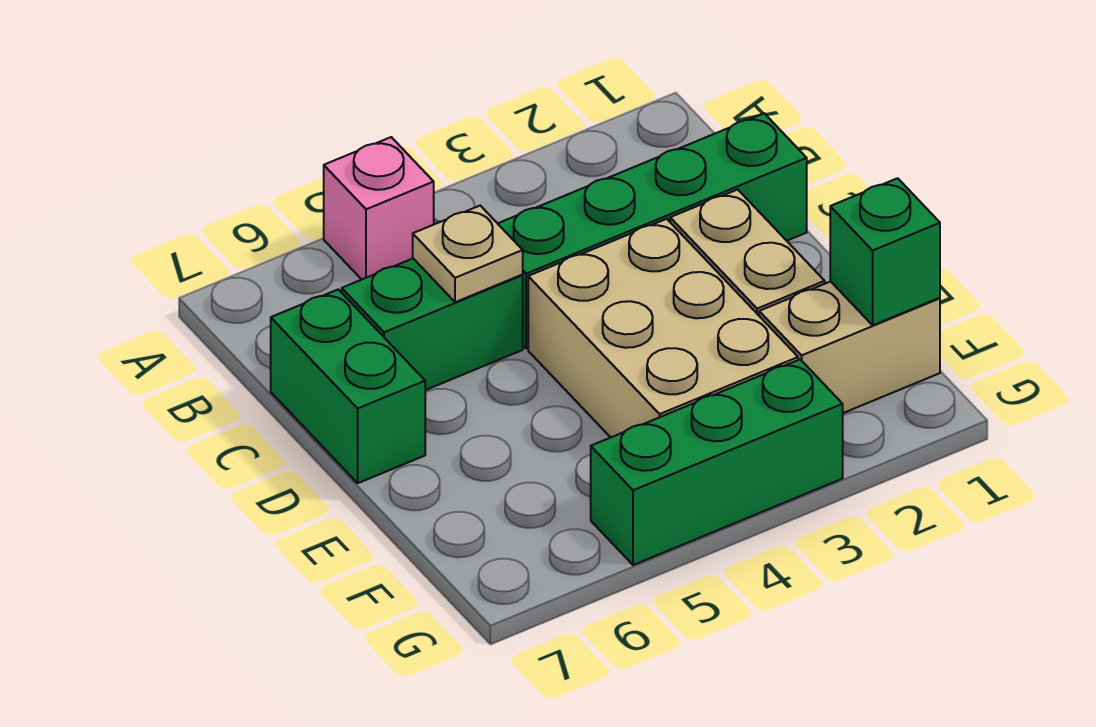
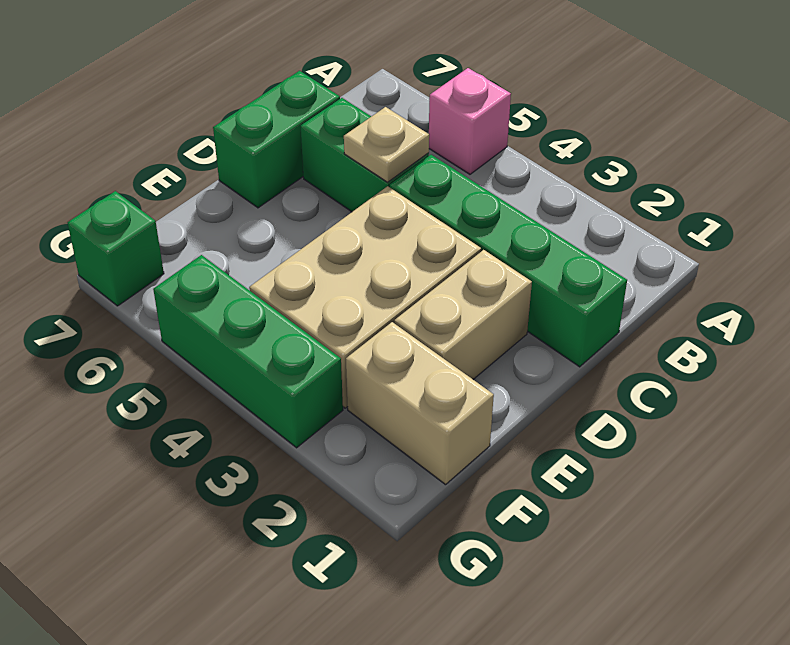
green 1x1 brick [830,178,940,325] -> green 1x1 brick moved to [68,191,164,306]

